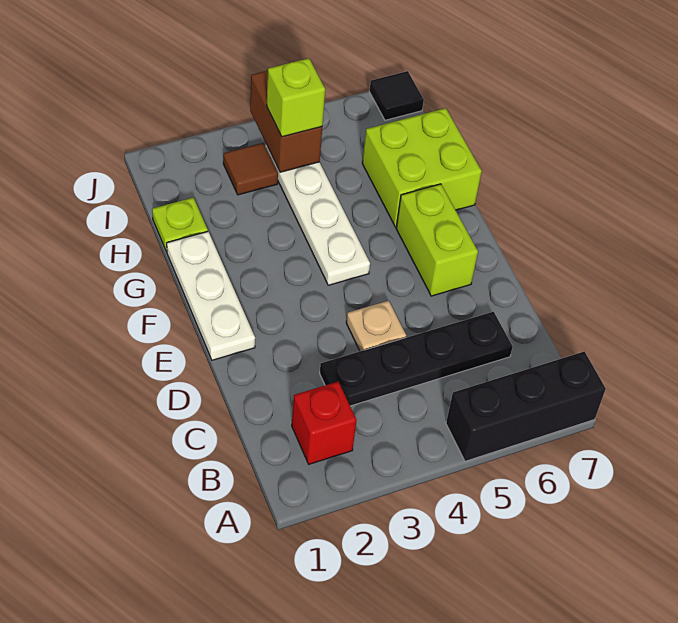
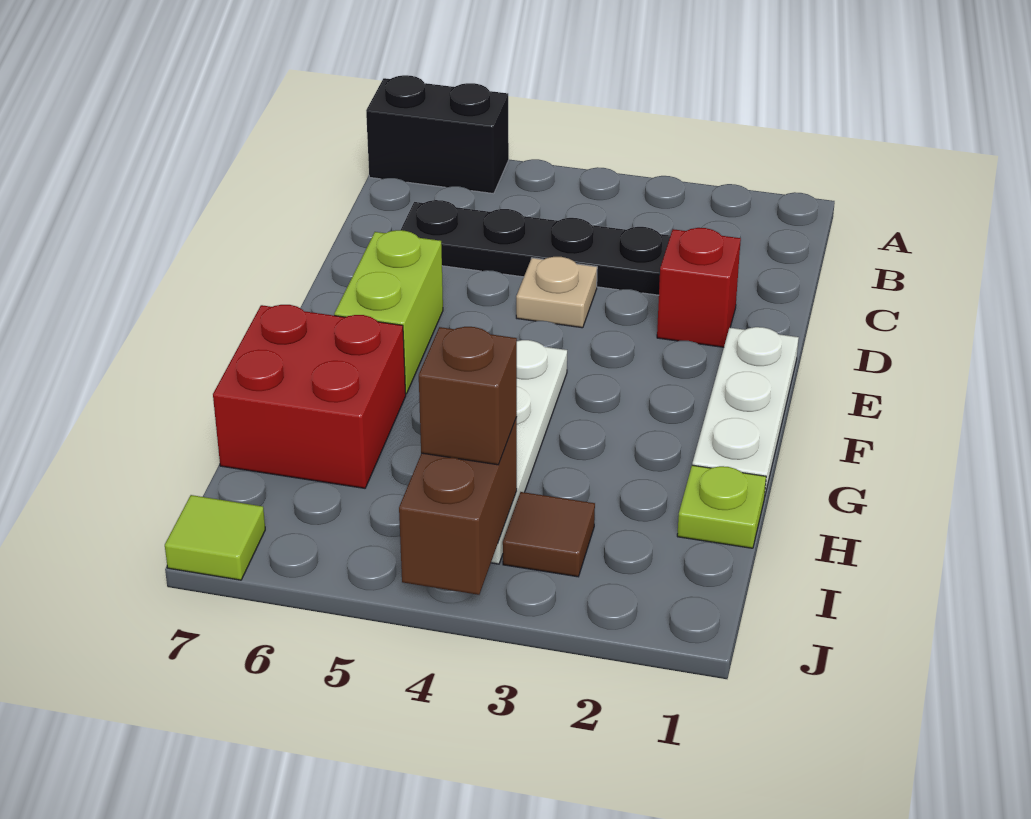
black 1x3 brick [446,351,606,461] -> black 1x2 brick [366,75,509,194]
red 1x1 brick [292,381,357,464] -> red 1x1 brick moved to [657,228,741,347]
lime 2x2 brick [362,108,482,227] -> red 2x2 brick [213,305,406,488]
lime 1x1 brick [267,58,325,137] -> brown 1x1 brick [419,327,517,465]
black 1x1 tile [369,71,424,120] -> lime 1x1 tile [165,495,265,580]

